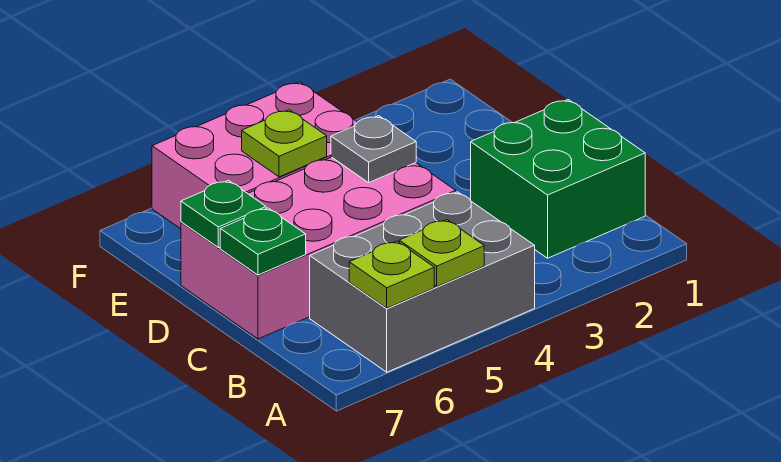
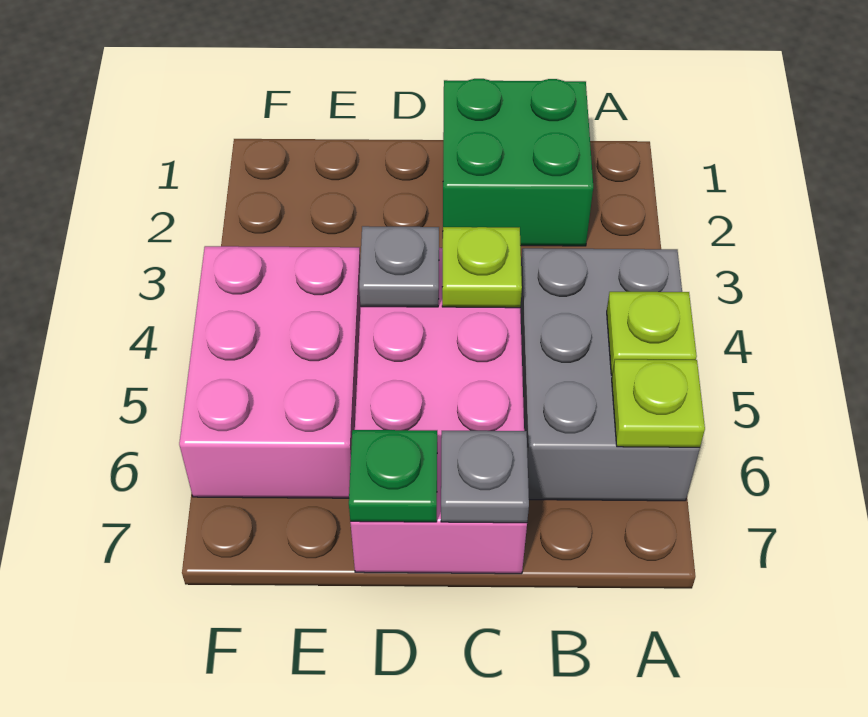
green 1x1 plate [220,208,306,275] -> grey 1x1 plate [441,431,529,523]
lime 1x1 plate [242,110,327,177] -> lime 1x1 plate moved to [442,227,522,308]

